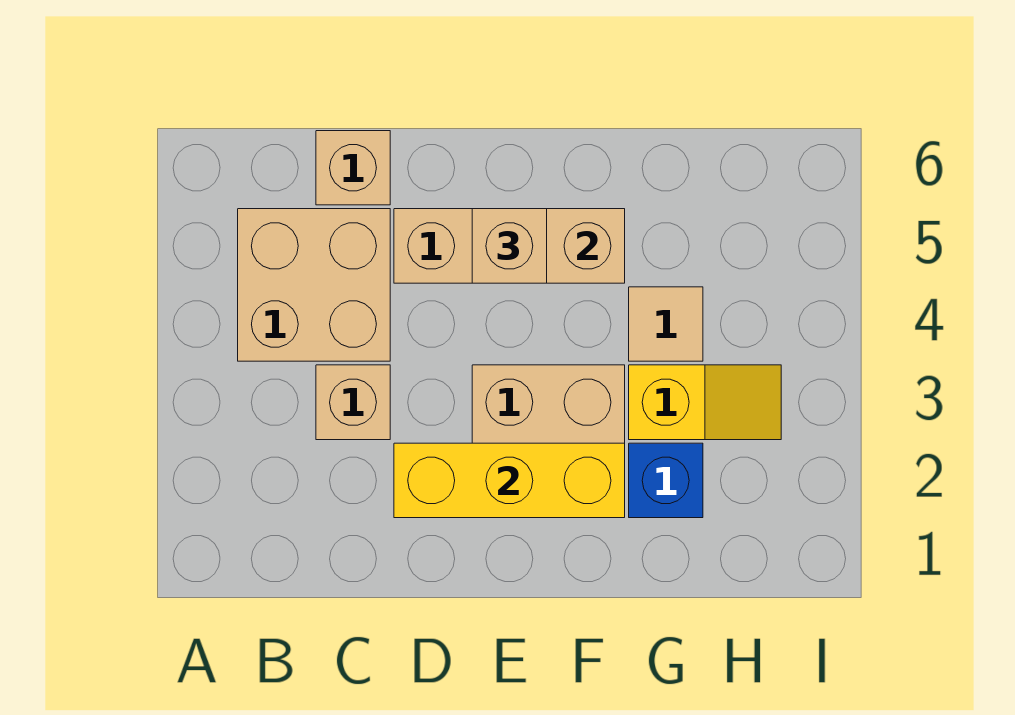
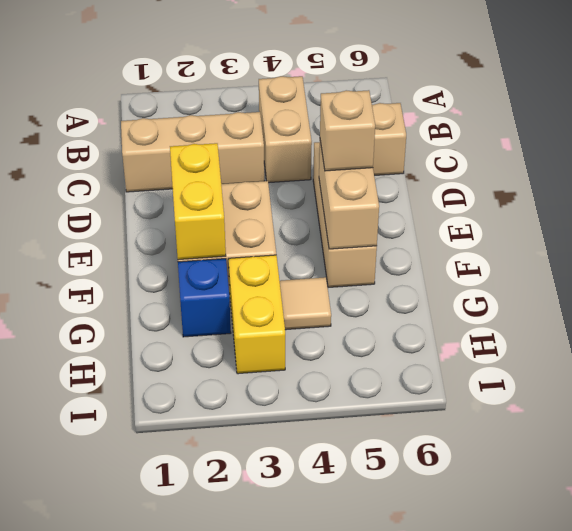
tan 2x2 brick [238,209,390,361] -> tan 1x2 brick [259,76,312,183]
tan 1x1 brick [316,365,390,440] -> tan 1x3 brick [121,112,264,192]
yellow 1x3 brick [394,443,625,518] -> yellow 1x2 brick [170,143,226,260]
yellow 1x2 slope [629,365,781,440] -> yellow 1x2 brick [229,255,285,374]

